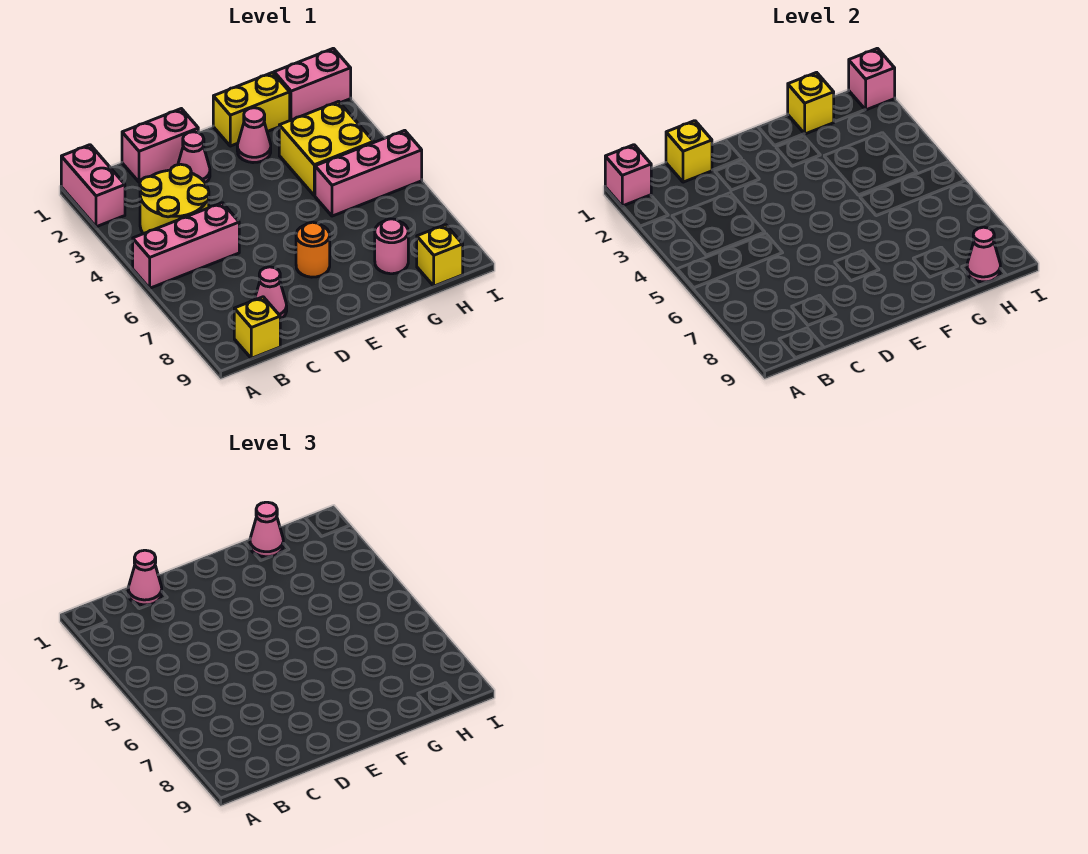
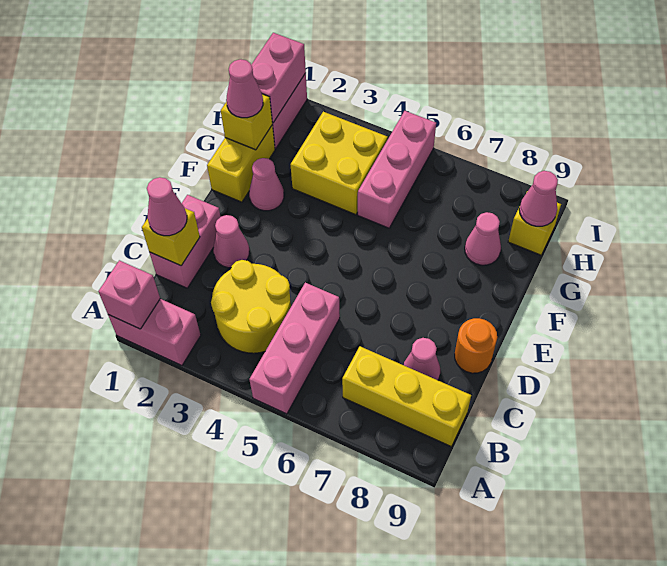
yellow 1x1 brick [234,297,280,358] -> yellow 1x3 brick [342,346,471,447]
orange 1x1 round brick [296,222,330,277] -> orange 1x1 round brick moved to [455,318,497,373]
pink 1x1 round brick [375,219,408,274] -> pink 1x1 cone [465,212,501,265]
pink 1x1 brick [849,48,895,110] -> pink 1x2 brick [251,33,306,123]

